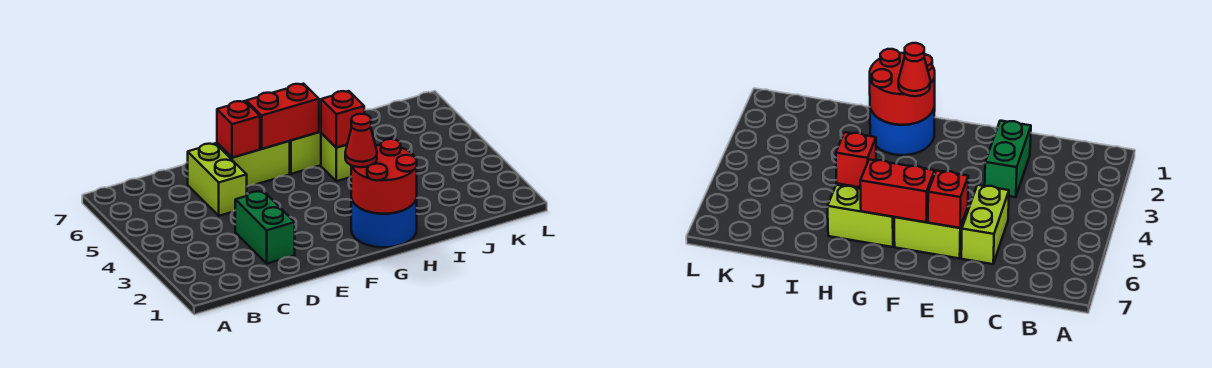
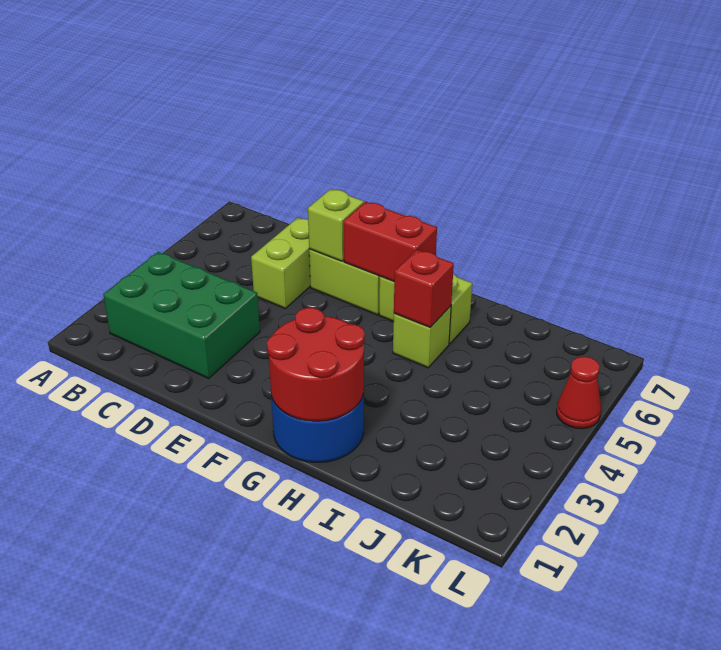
green 1x2 brick [235,191,295,264] -> green 2x3 brick [103,252,260,378]
red 1x1 brick [217,101,260,158] -> lime 1x1 brick [308,189,364,261]
red 1x1 cone [345,114,377,167] -> red 1x1 cone moved to [557,356,601,429]

